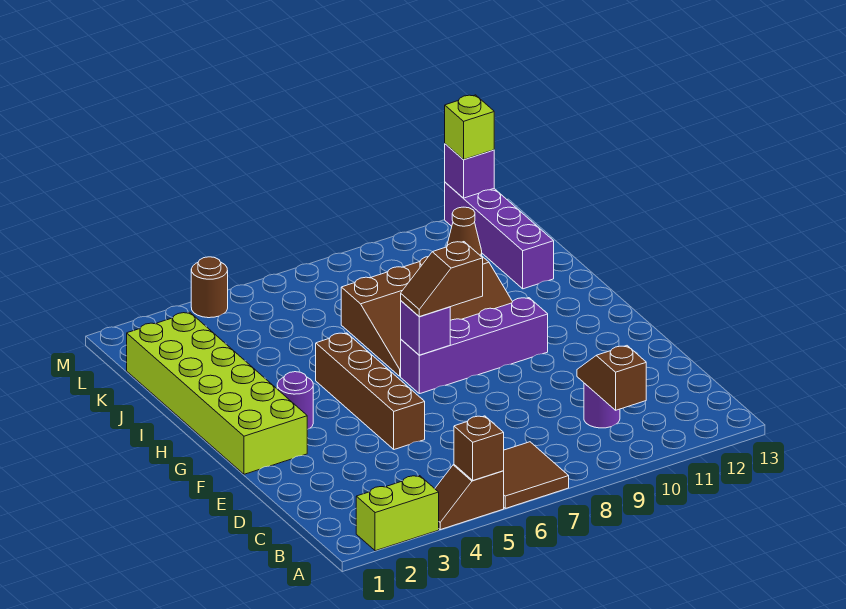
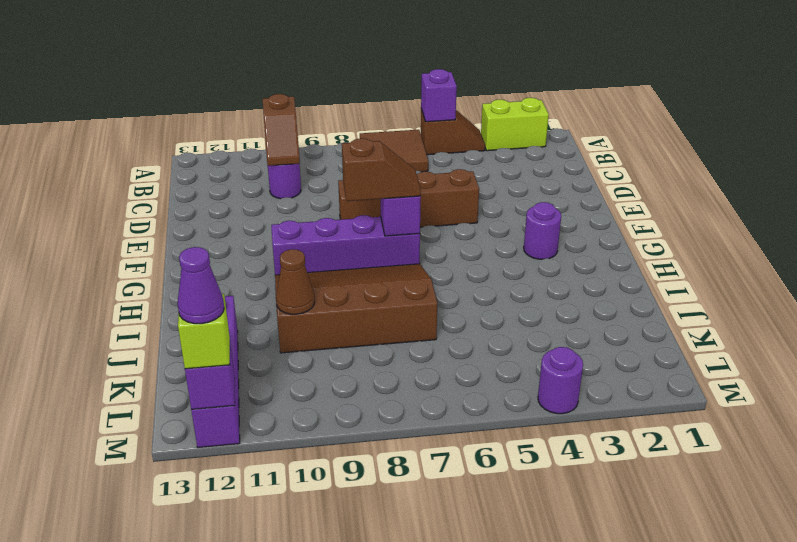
brown 1x1 brick [454,416,504,481] -> purple 1x1 brick [421,69,457,122]
brown 1x4 brick [316,333,425,449] -> brown 1x4 brick turned to [338,169,479,227]
lime 2x6 brick [127,312,307,474] -> none
brown 1x1 round brick [191,257,228,318] -> purple 1x1 round brick [538,347,583,414]
none -> purple 1x1 cone [177,247,224,324]

